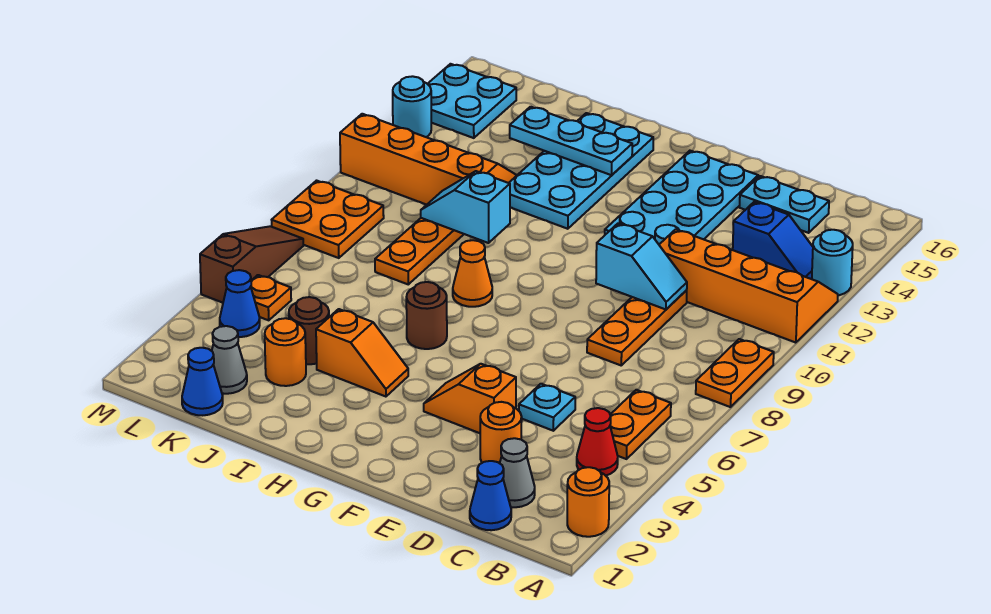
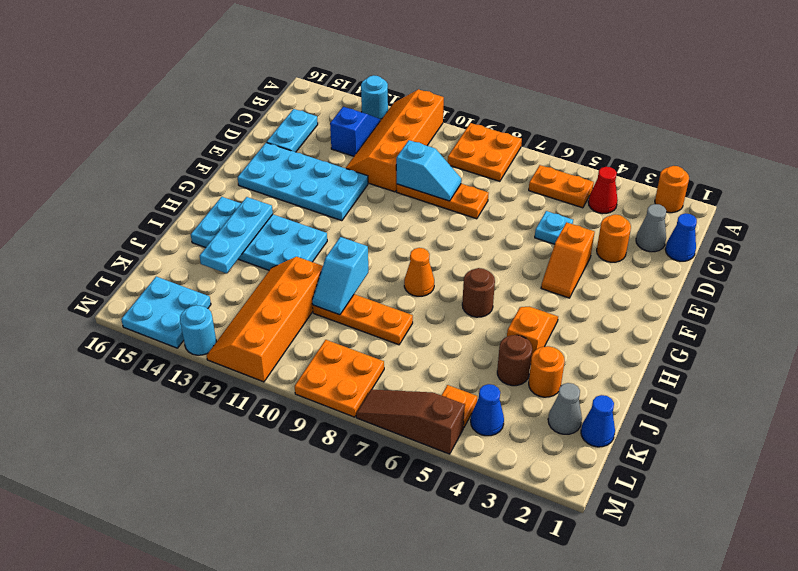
orange 1x2 plate [696,339,774,407] -> orange 2x2 plate [448,123,522,181]
cyan 1x2 slope [596,224,687,309] -> cyan 1x2 slope turned to [396,140,461,201]

